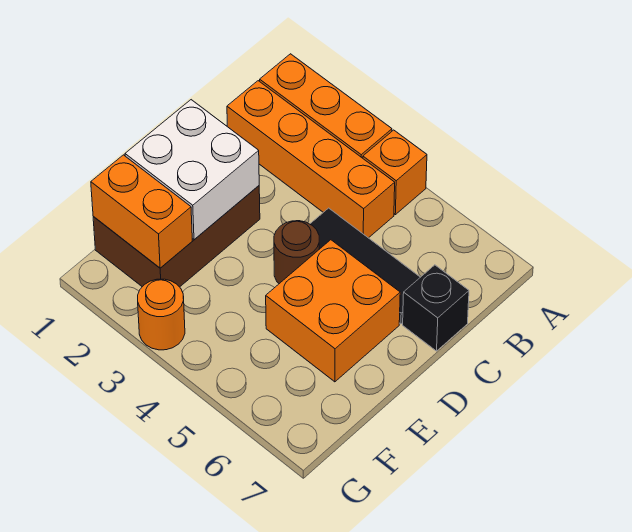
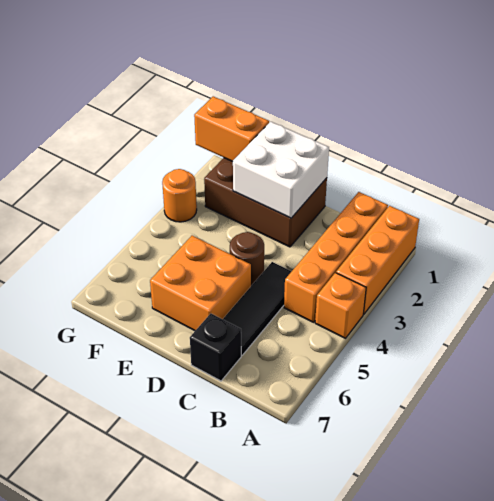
orange 1x2 brick [91,155,192,268] -> orange 1x2 brick turned to [194,96,269,162]

